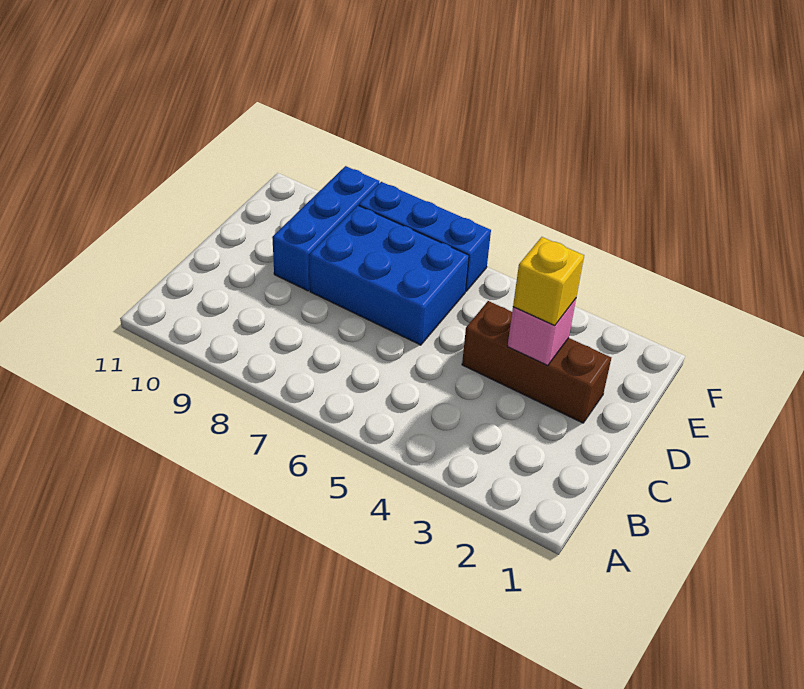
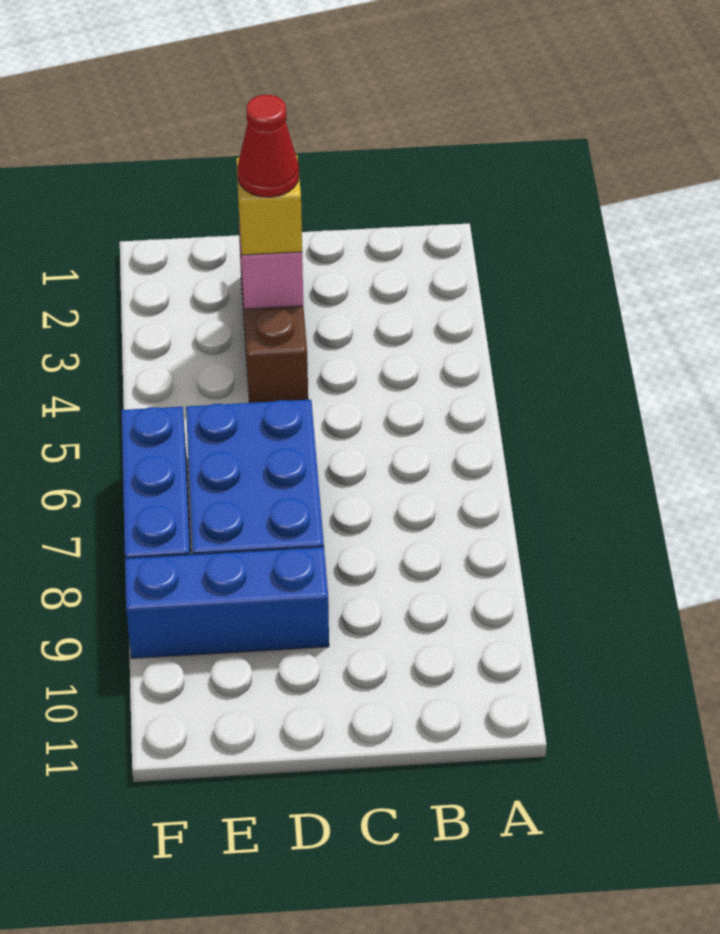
none -> red 1x1 cone [237,95,299,197]

